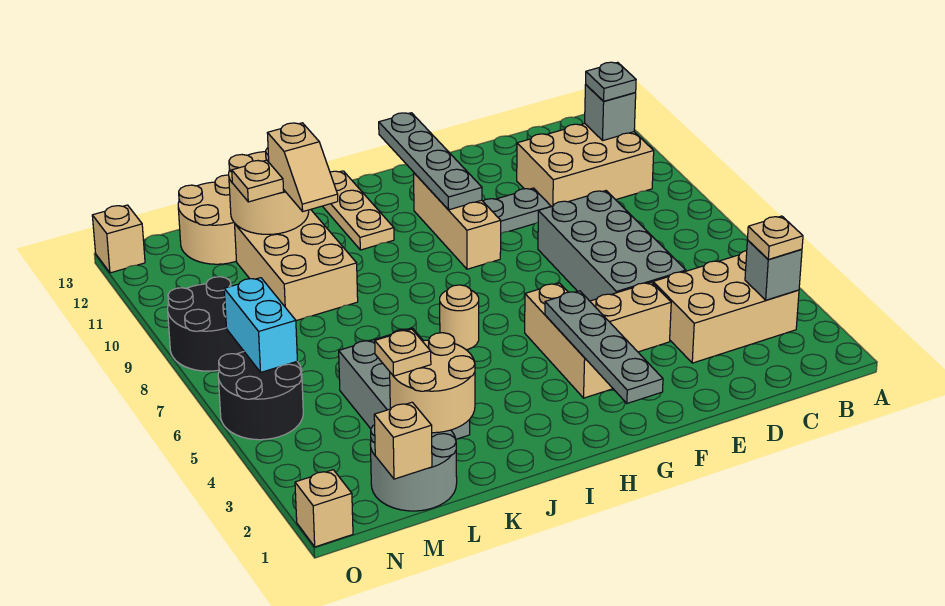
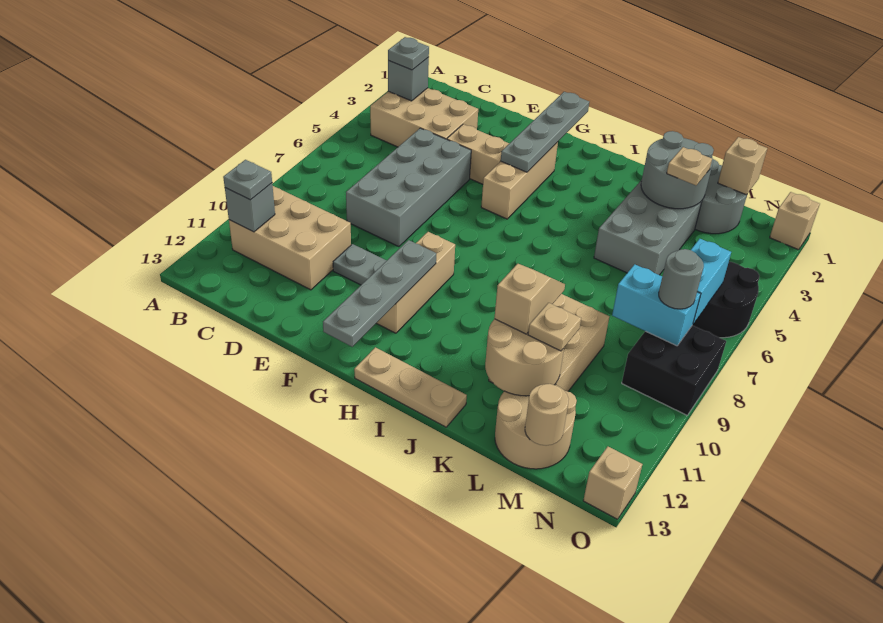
tan 1x1 plate [747,216,803,259] -> grey 1x1 plate [388,37,429,70]
tan 1x1 round brick [440,285,479,350] -> tan 1x1 round brick moved to [525,384,569,446]
tan 1x3 plate [323,171,394,250] -> tan 1x3 plate turned to [354,347,467,427]
tan 2x2 round brick [390,333,475,433] -> grey 2x2 round brick [641,131,714,209]
none -> cyan 1x2 brick [612,264,701,346]
black 2x2 round brick [168,277,244,371] -> black 2x2 brick [622,325,726,415]
none -> grey 1x1 round brick [659,249,704,309]

